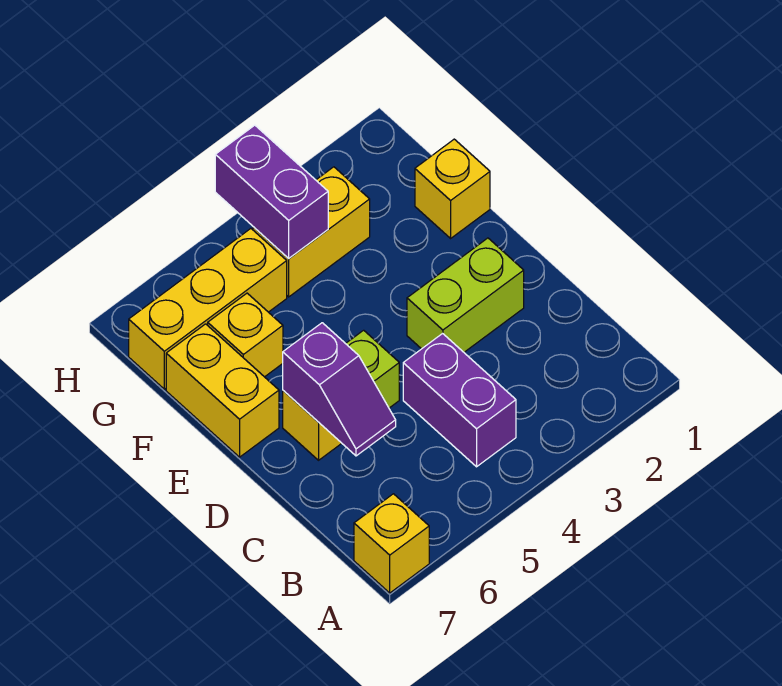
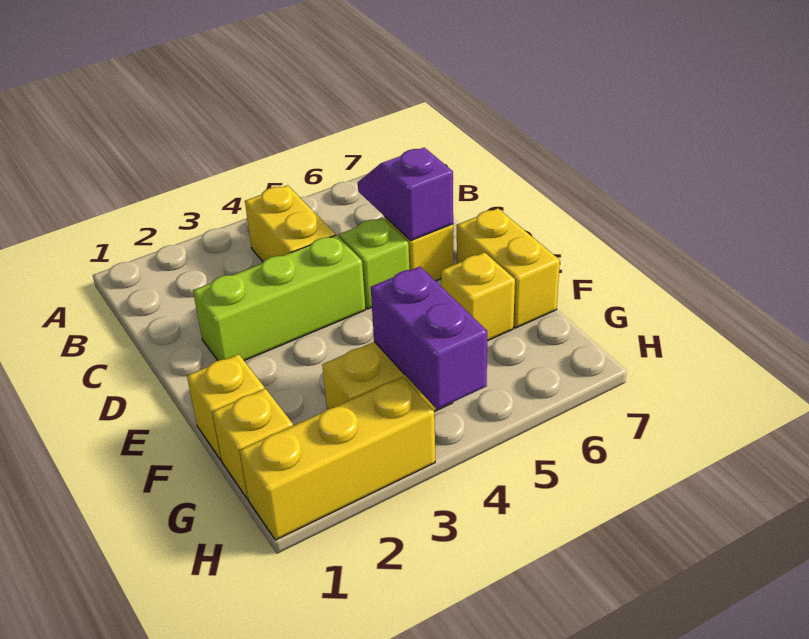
yellow 1x1 brick [354,494,429,593] -> yellow 1x1 brick moved to [212,389,293,499]
purple 1x2 brick [403,333,516,467] -> yellow 1x2 brick [245,185,336,262]
lime 1x2 brick [407,238,524,352] -> lime 1x3 brick [193,235,365,361]
yellow 1x3 brick [129,229,287,389] -> yellow 1x3 brick moved to [240,377,435,540]

